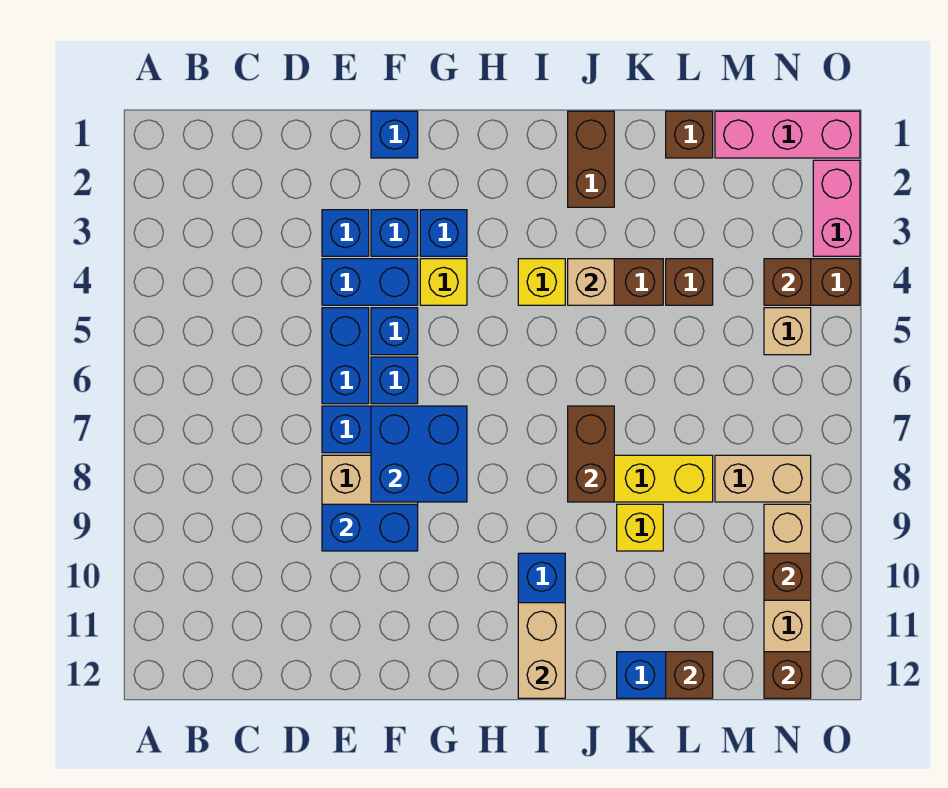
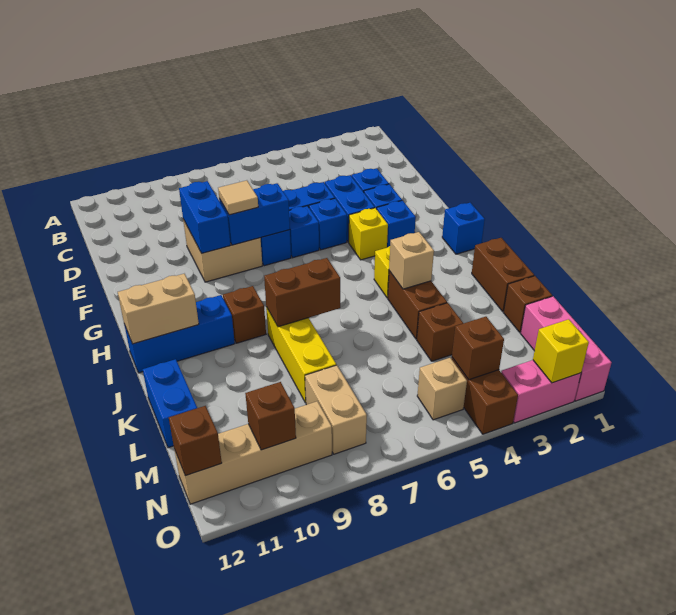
blue 1x1 brick [371,111,418,158] -> blue 1x1 brick moved to [442,203,485,254]
blue 2x2 brick [371,406,467,502] -> blue 1x2 brick [219,183,290,245]
none -> tan 1x1 tile [218,180,258,215]
brown 1x2 brick [568,111,614,207] -> brown 1x2 brick turned to [472,238,534,312]
yellow 1x1 brick [617,504,663,551] -> yellow 1x1 brick moved to [533,319,589,383]
brown 1x1 brick [666,652,713,698] -> brown 1x1 brick moved to [223,286,266,343]

